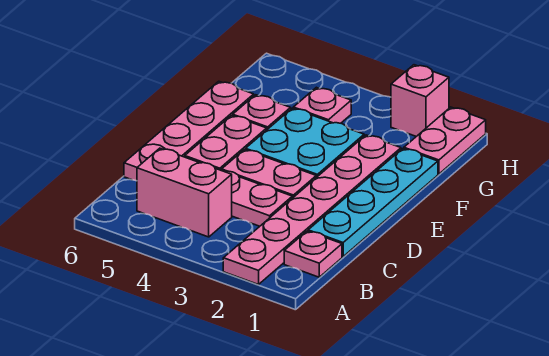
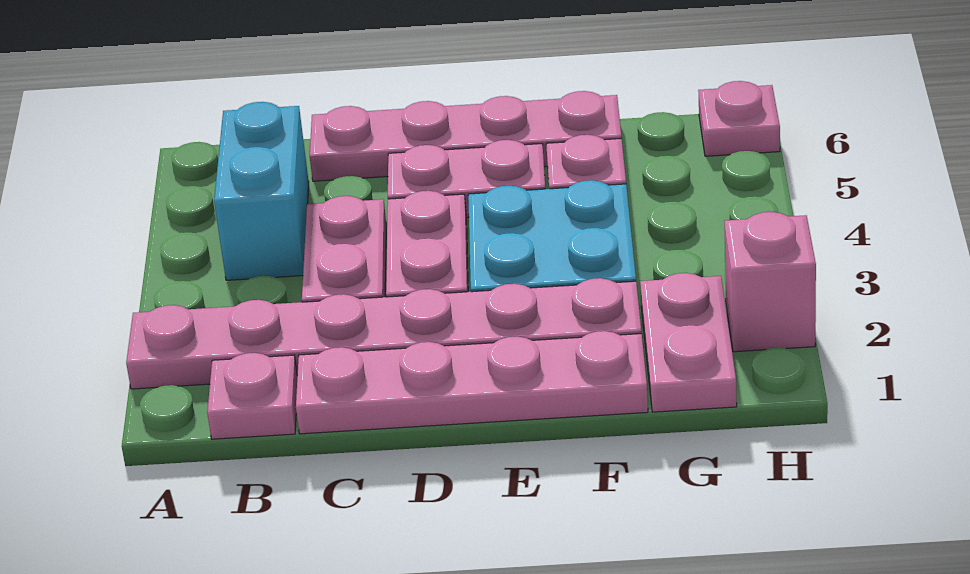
pink 1x2 brick [137,148,232,237] -> cyan 1x2 brick [214,102,309,280]
cyan 1x4 plate [308,149,438,257] -> pink 1x4 plate [296,331,648,434]
pink 1x2 plate [404,107,486,174] -> pink 1x2 plate turned to [640,273,737,412]
pink 1x1 plate [293,87,351,123] -> pink 1x1 plate moved to [698,81,780,156]

